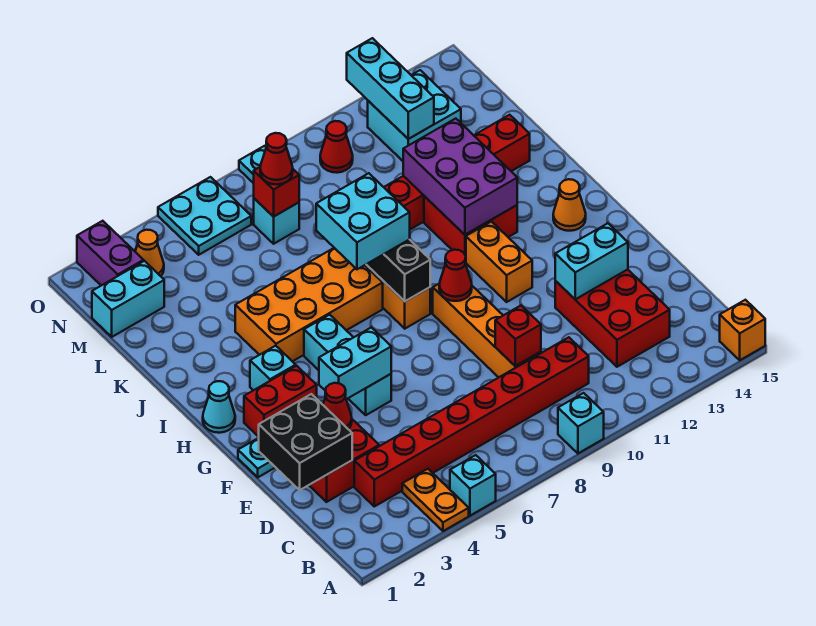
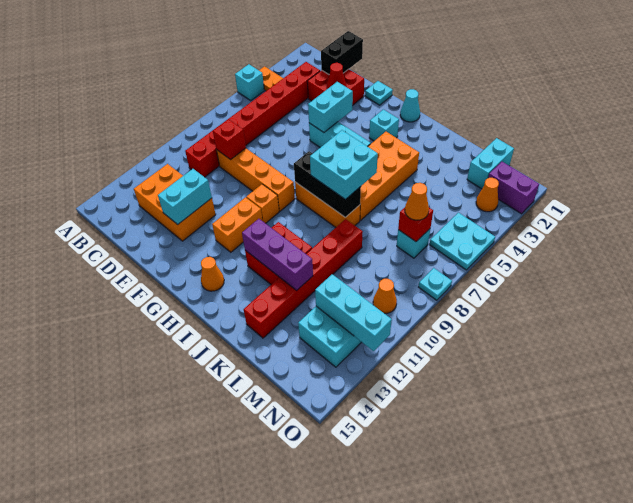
cyan 1x1 brick [558,393,604,453] -> none
orange 1x1 brick [720,300,765,360] -> orange 1x1 brick moved to [246,184,279,223]
red 2x3 brick [555,270,670,367] -> orange 2x3 brick [134,164,216,241]
black 2x2 brick [259,394,352,490] -> black 1x2 brick [321,31,363,75]
red 1x2 brick [244,366,317,437] -> none
red 1x1 cone [439,250,472,301] -> none
orange 1x2 brick [466,222,532,302] -> orange 1x2 brick turned to [212,197,263,252]
purple 2x3 brick [403,119,517,235] -> purple 1x3 brick [242,219,313,290]
red 1x1 cone [260,133,293,184] -> orange 1x1 cone [405,183,429,220]
red 1x1 cone [320,121,353,173] -> orange 1x1 cone [373,279,397,313]

